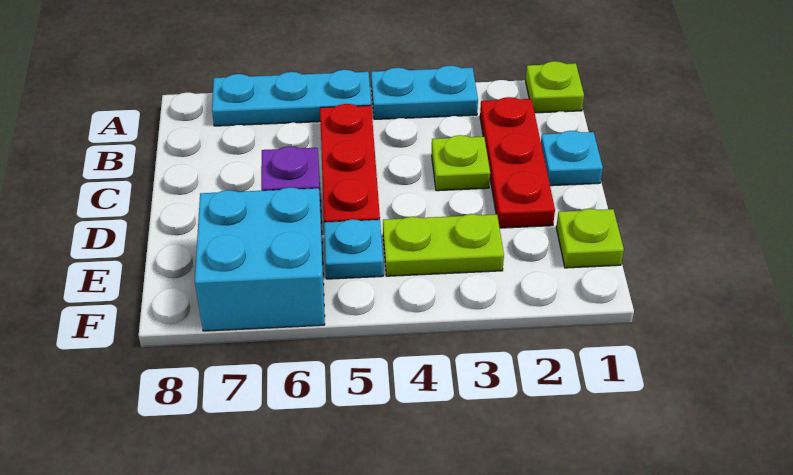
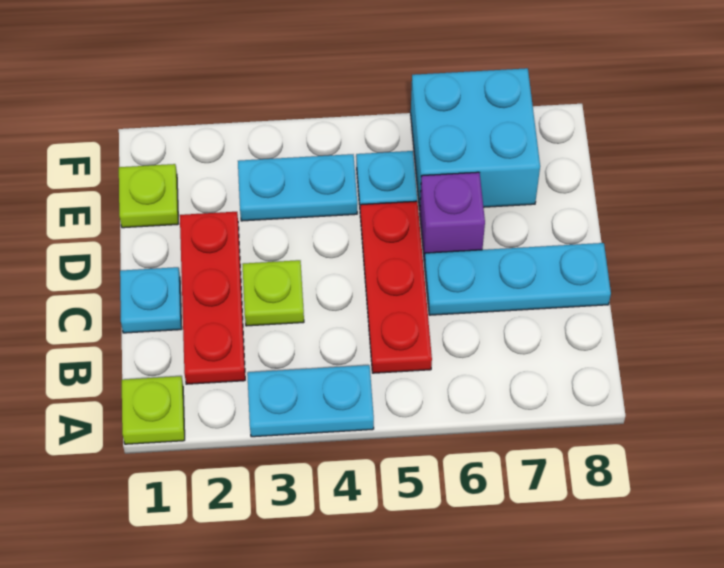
cyan 1x3 plate [212,70,371,126] -> cyan 1x3 plate moved to [425,243,611,315]
lime 1x2 plate [383,214,504,276] -> cyan 1x2 plate [238,154,357,221]

